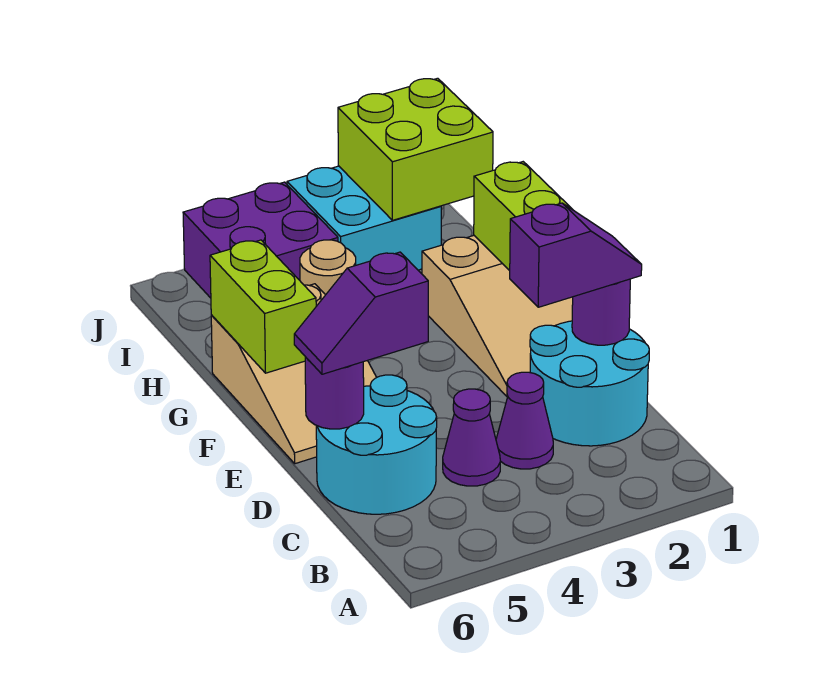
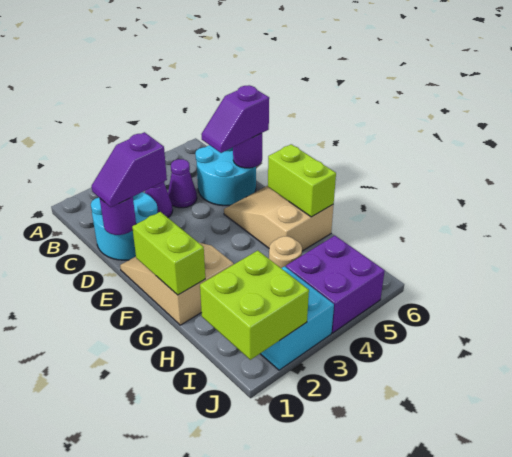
purple 1x2 slope [294,252,428,374] -> purple 1x2 slope turned to [201,86,269,153]

